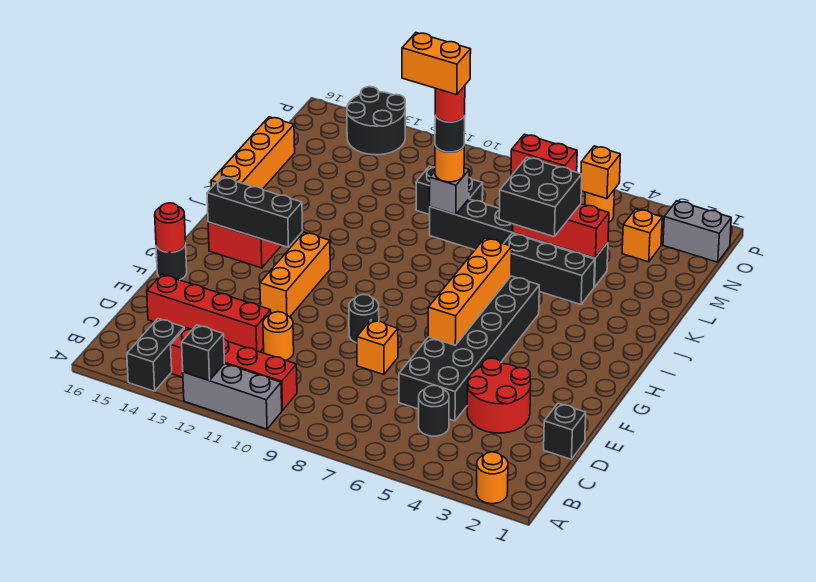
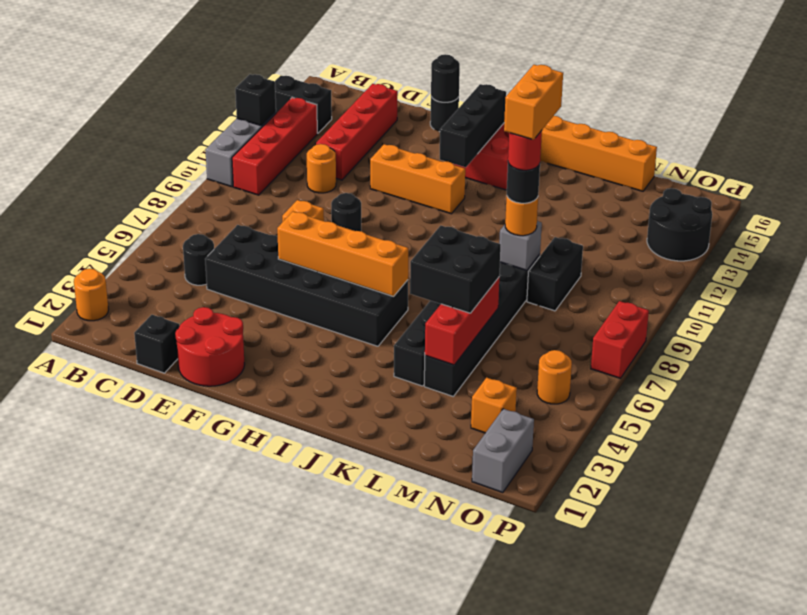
red 2x2 round brick [467,358,531,433] -> red 2x2 round brick moved to [175,307,245,386]
red 1x1 round brick [155,203,186,252] -> black 1x1 round brick [431,54,460,102]
orange 1x1 brick [581,146,620,199] -> none

